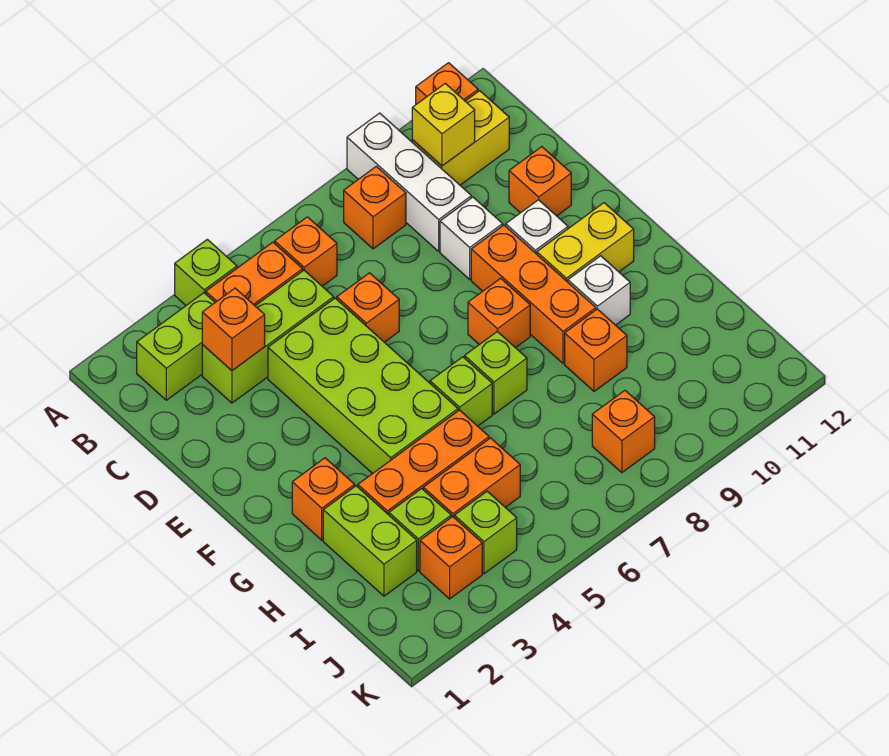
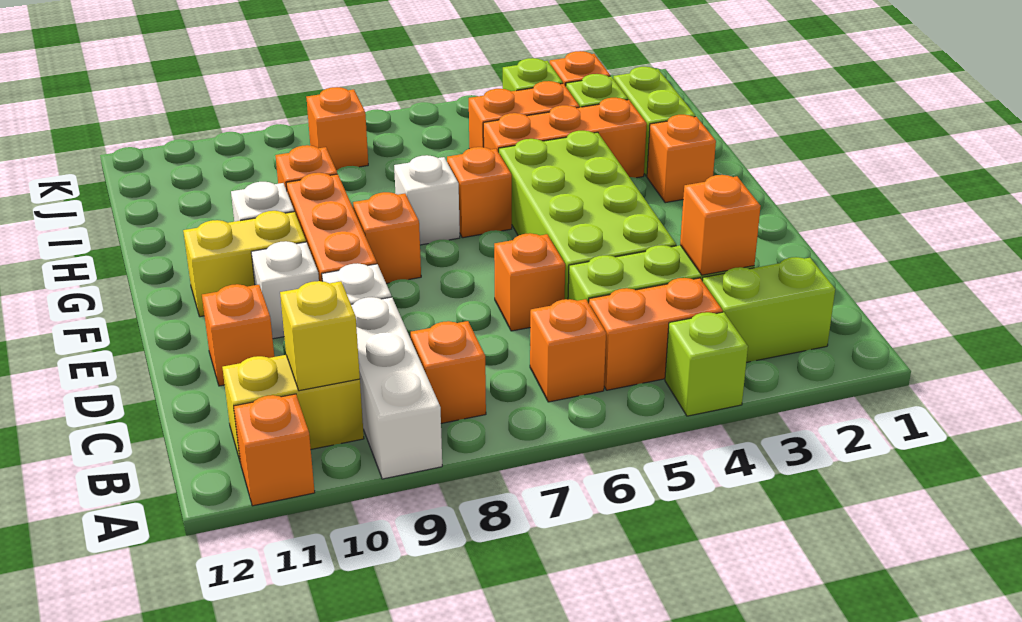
lime 1x1 brick [430,357,492,426] -> orange 1x1 brick [447,147,512,238]
lime 1x1 brick [465,332,527,414] -> white 1x1 brick [394,155,460,245]

